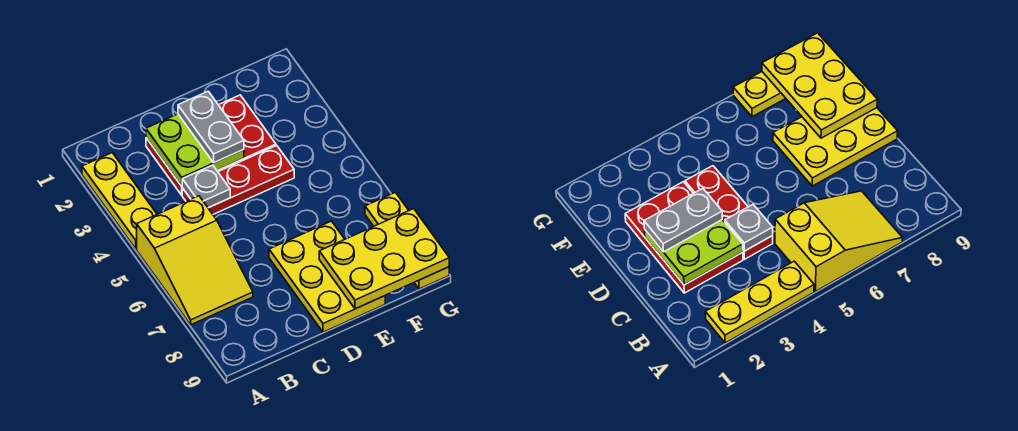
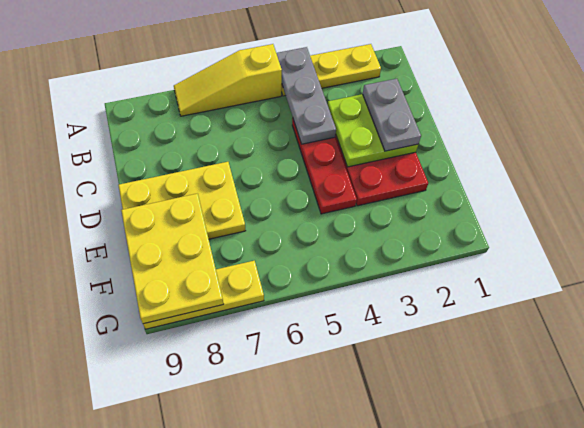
yellow 2x3 slope [137,196,253,325] -> yellow 1x3 slope [174,44,282,116]
grey 1x1 plate [182,165,230,208] -> grey 1x3 plate [276,47,336,144]
grey 1x2 plate [178,91,244,163] -> grey 1x2 plate turned to [363,79,421,151]

